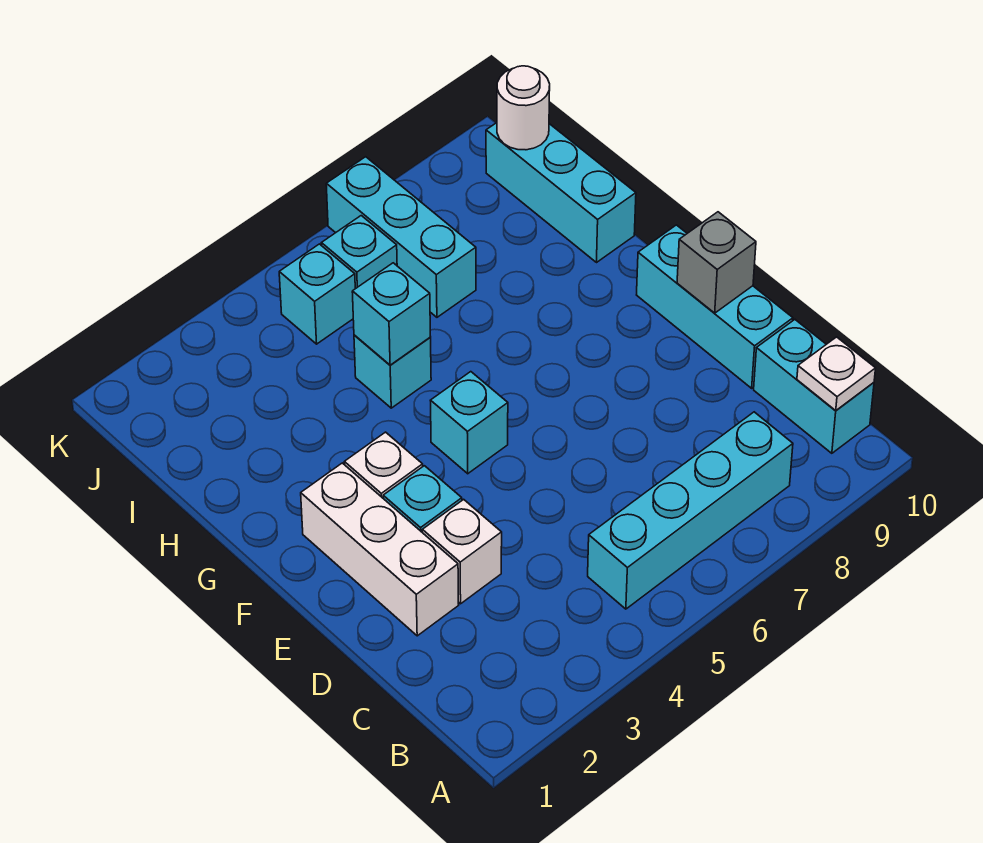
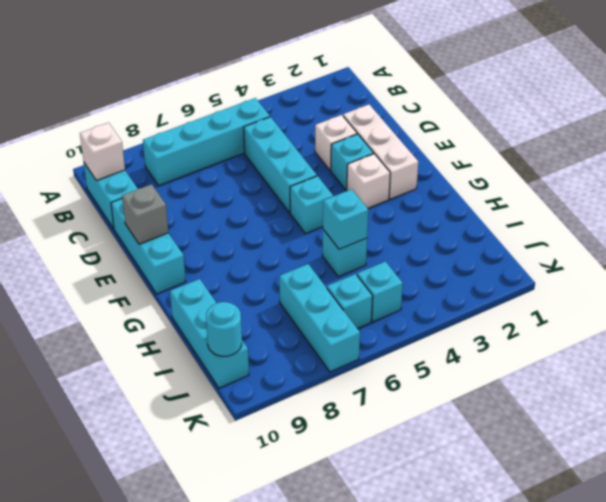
white 1x1 plate [797,337,876,411] -> white 1x1 brick [80,123,125,181]
none -> cyan 1x3 brick [244,117,317,213]
white 1x1 round brick [497,66,550,150] -> cyan 1x1 round brick [206,302,242,356]

